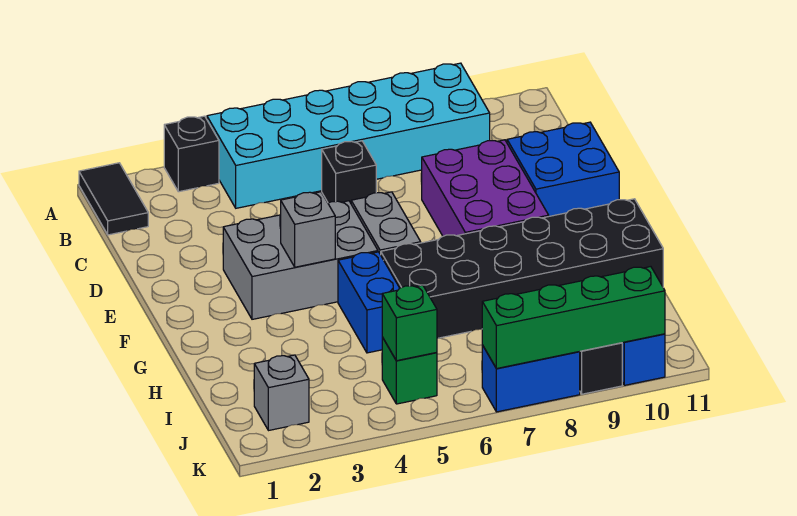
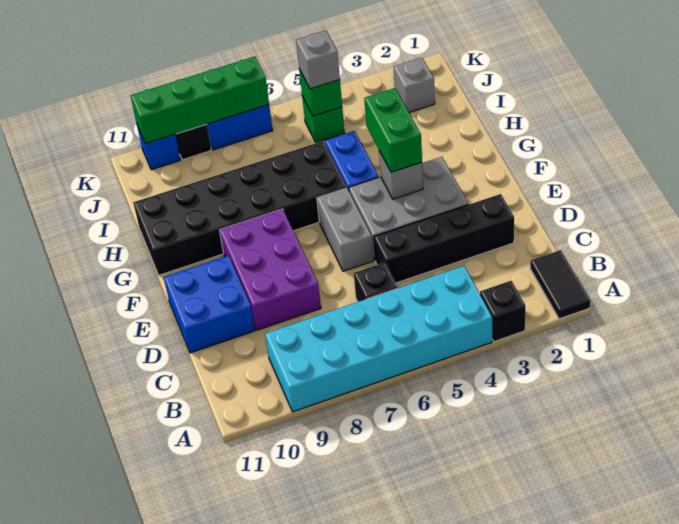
none -> black 1x4 brick [374,194,514,283]
none -> green 1x2 brick [364,88,422,172]
none -> grey 1x1 brick [296,30,340,89]

